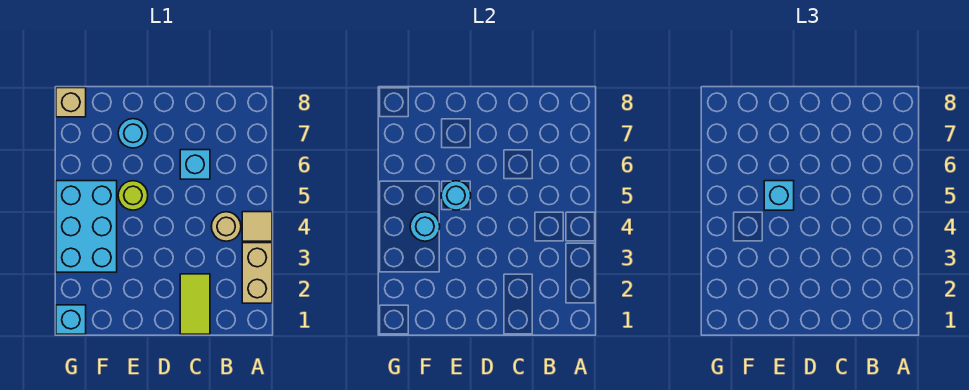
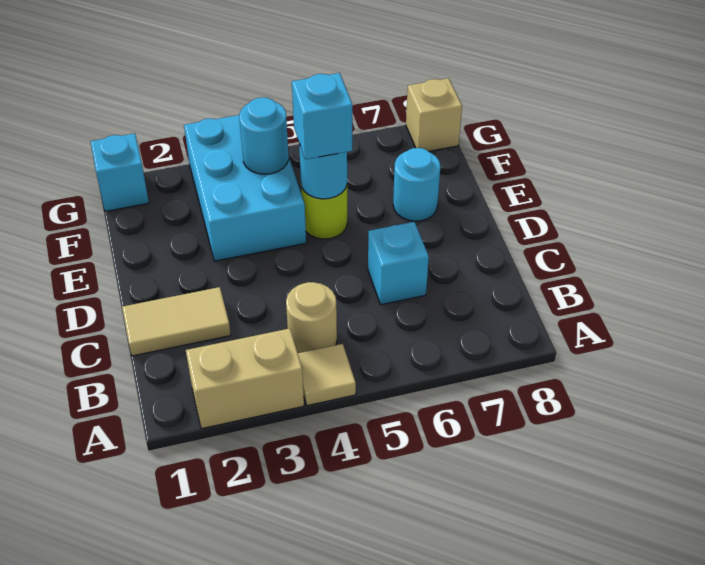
lime 1x2 tile [180,274,210,334] -> tan 1x2 tile [122,287,231,356]
cyan 2x3 brick [56,181,117,272] -> cyan 2x3 brick turned to [184,115,306,261]

